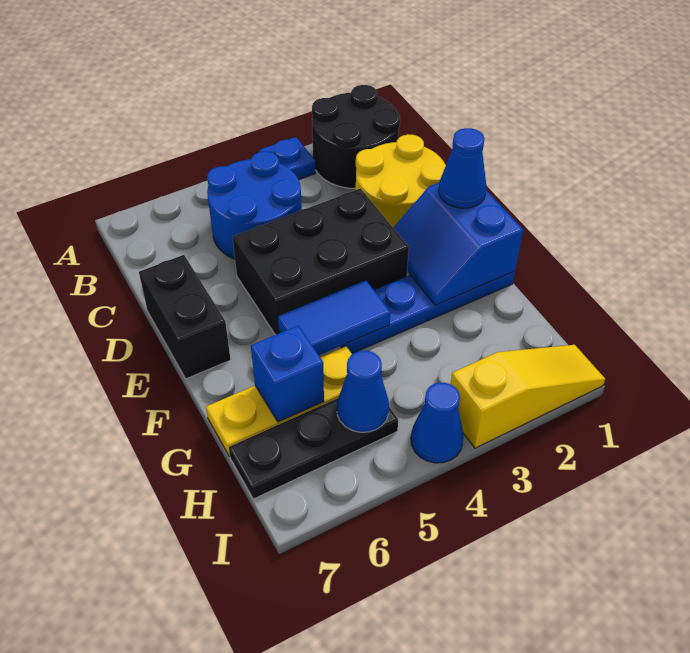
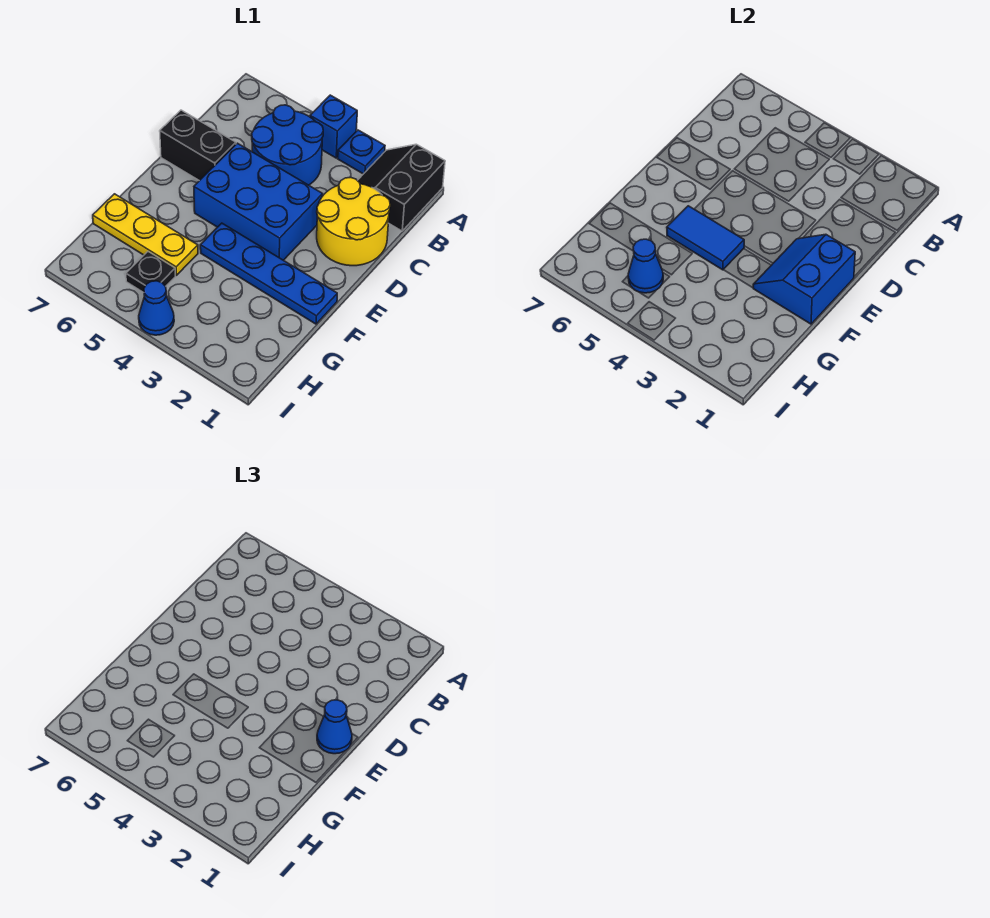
black 2x2 round brick [312,85,400,189] -> black 2x2 slope [357,144,445,231]
black 2x3 brick [233,188,409,335] -> blue 2x3 brick [194,143,323,260]
black 1x2 brick [139,255,231,379] -> black 1x2 brick turned to [160,110,236,181]
blue 1x1 brick [251,326,324,422] -> blue 1x1 brick moved to [310,95,357,158]
black 1x3 plate [229,398,398,499] -> black 1x1 plate [126,252,175,293]
yellow 1x3 slope [451,345,605,448] -> none

